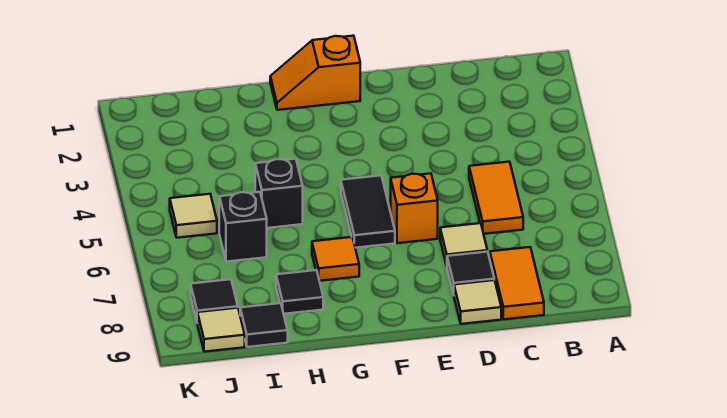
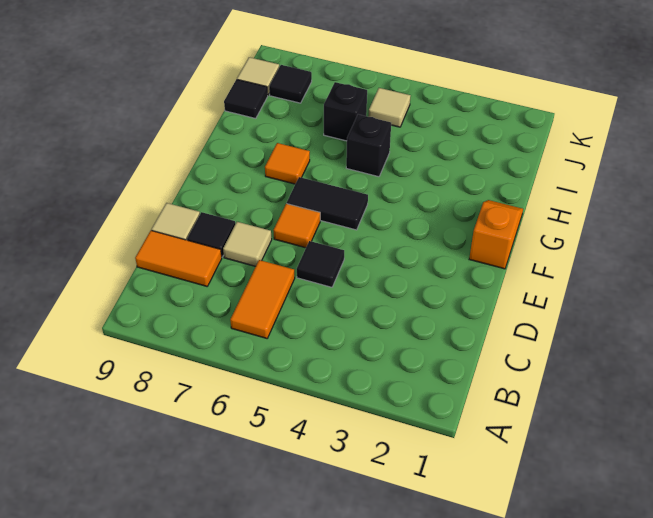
orange 1x2 tile [469,162,523,234] -> orange 1x2 tile turned to [230,260,295,338]
orange 1x1 brick [391,173,438,243] -> orange 1x1 tile [273,204,320,248]
black 1x1 tile [276,270,323,314] -> black 1x1 tile moved to [297,241,344,287]

